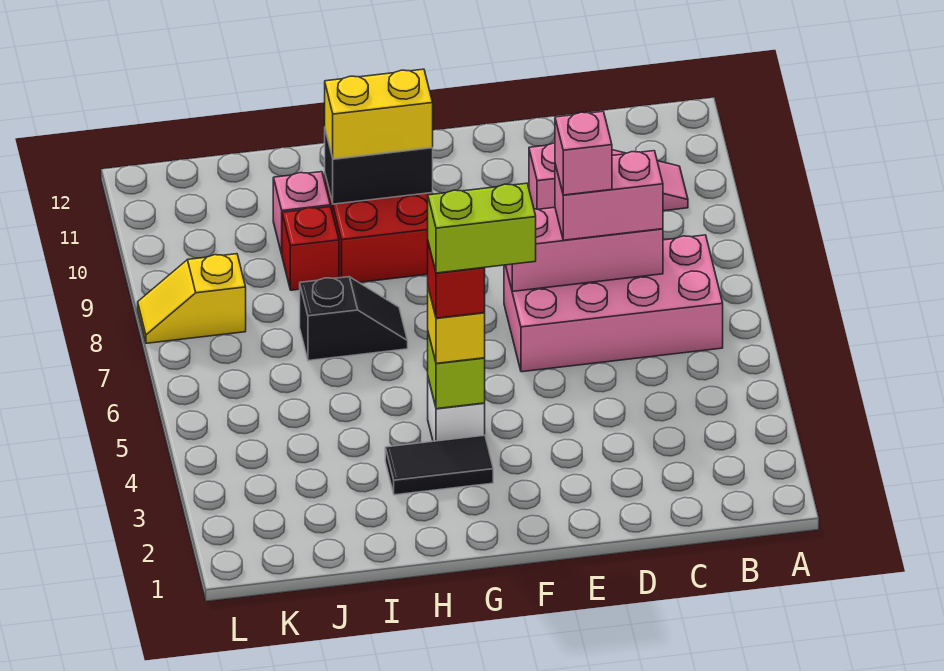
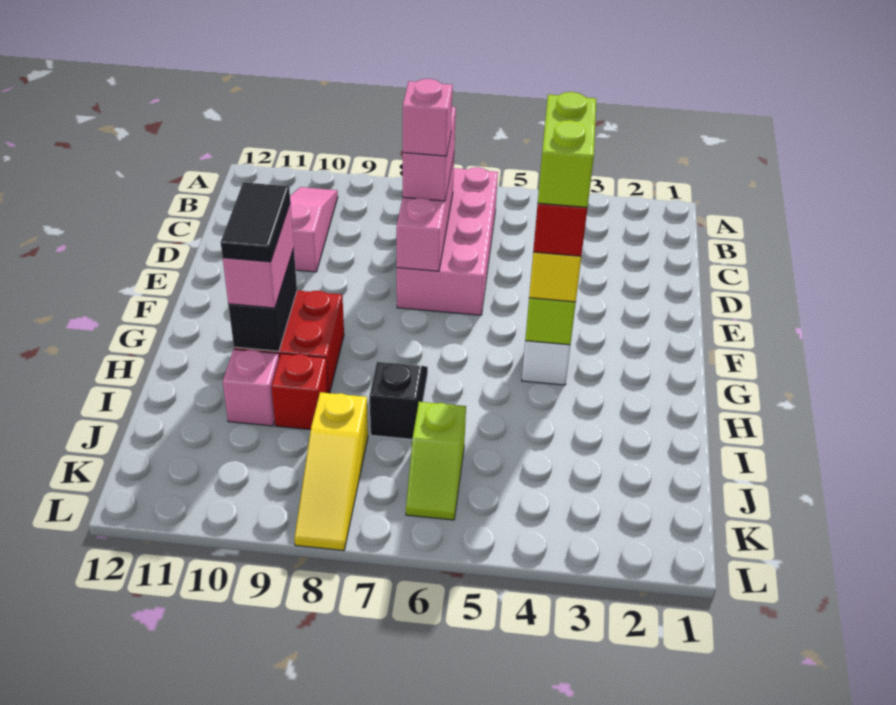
black 1x2 tile [385,435,493,495] -> black 1x2 tile moved to [221,182,290,262]
yellow 1x2 brick [325,69,433,159] -> pink 1x2 brick [223,203,294,308]
none -> lime 1x2 slope [406,402,466,520]
yellow 1x2 slope [138,254,246,343] -> yellow 1x3 slope [294,392,368,551]

